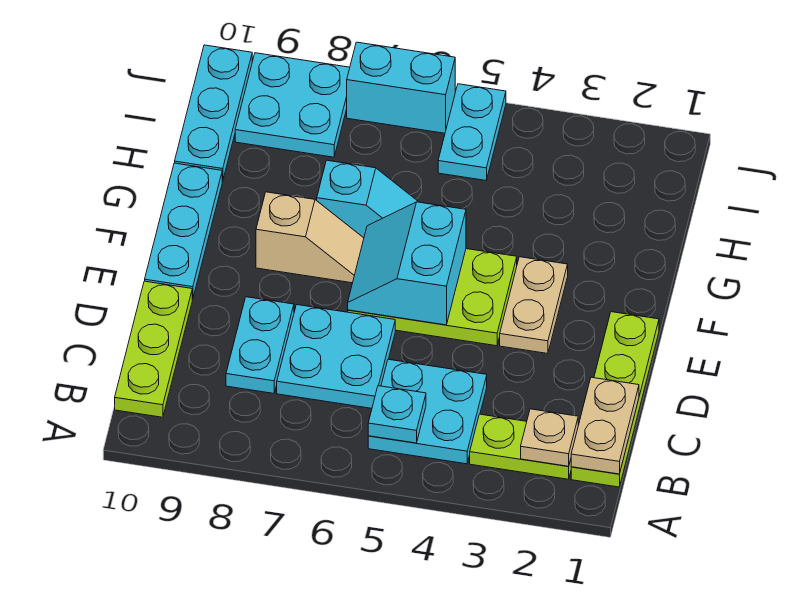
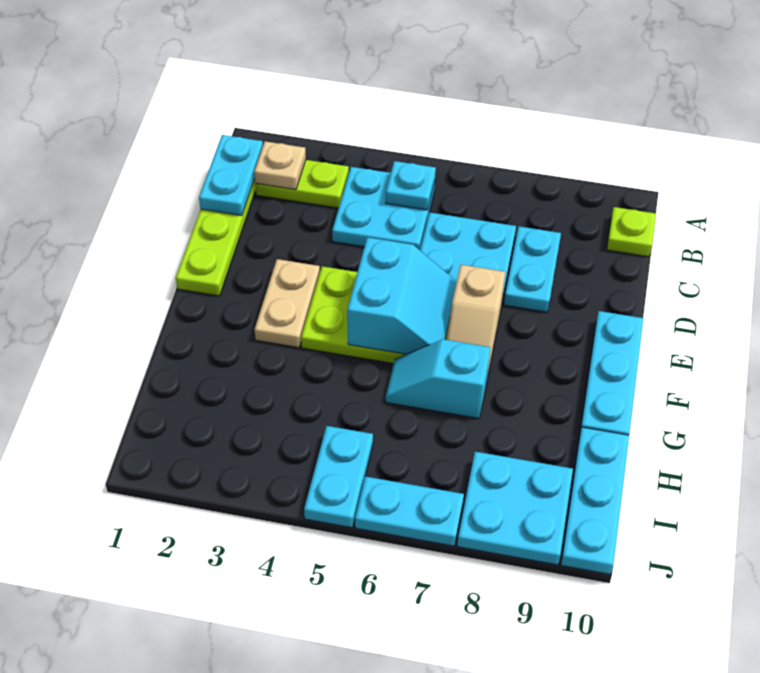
tan 1x2 plate [571,377,639,474] -> cyan 1x2 plate [199,135,263,216]
lime 1x3 plate [115,281,192,417] -> lime 1x1 plate [607,207,656,257]
tan 1x2 slope [256,192,364,283] -> tan 1x2 slope turned to [447,265,505,373]
cyan 1x2 brick [347,42,455,133] -> cyan 1x2 plate [355,476,464,546]

